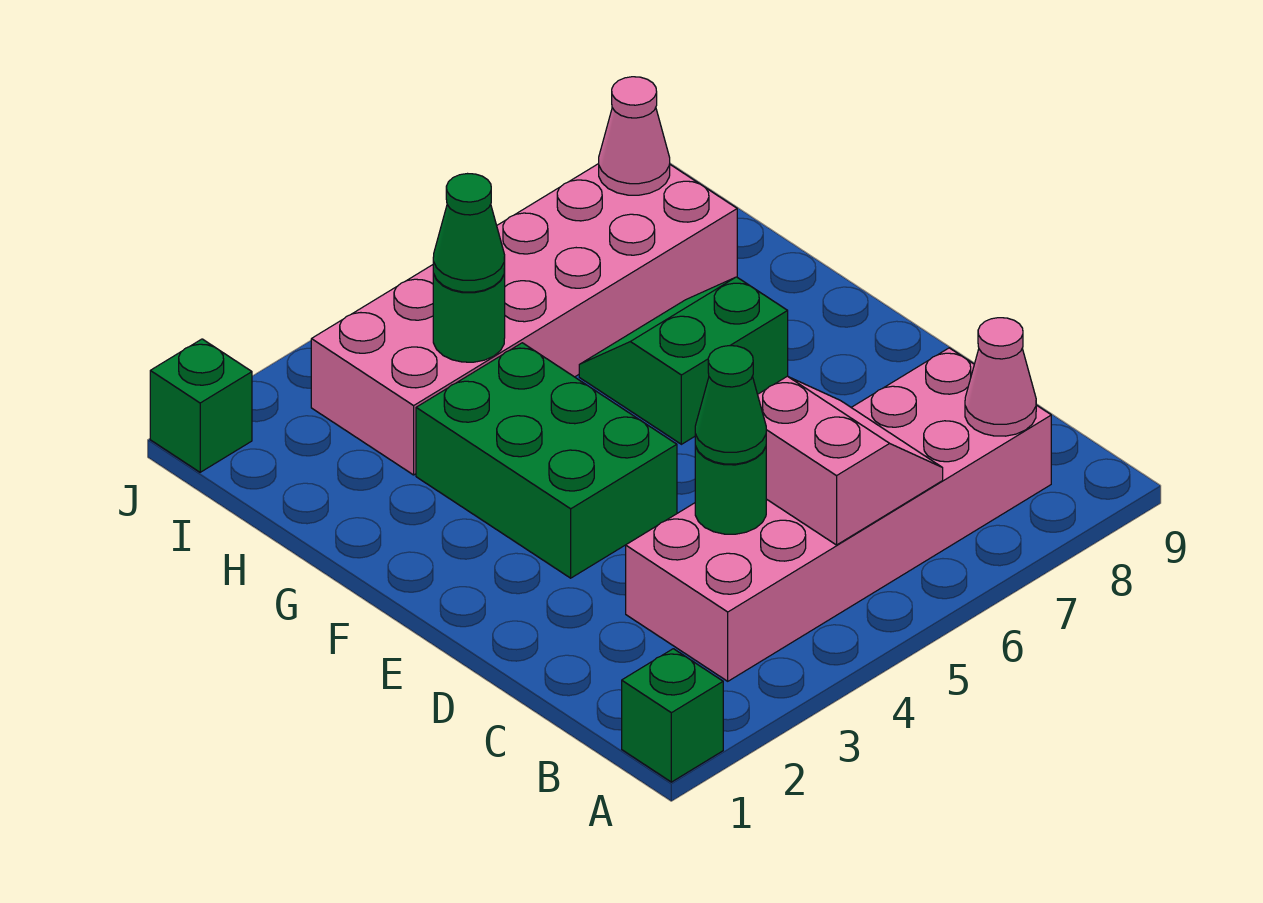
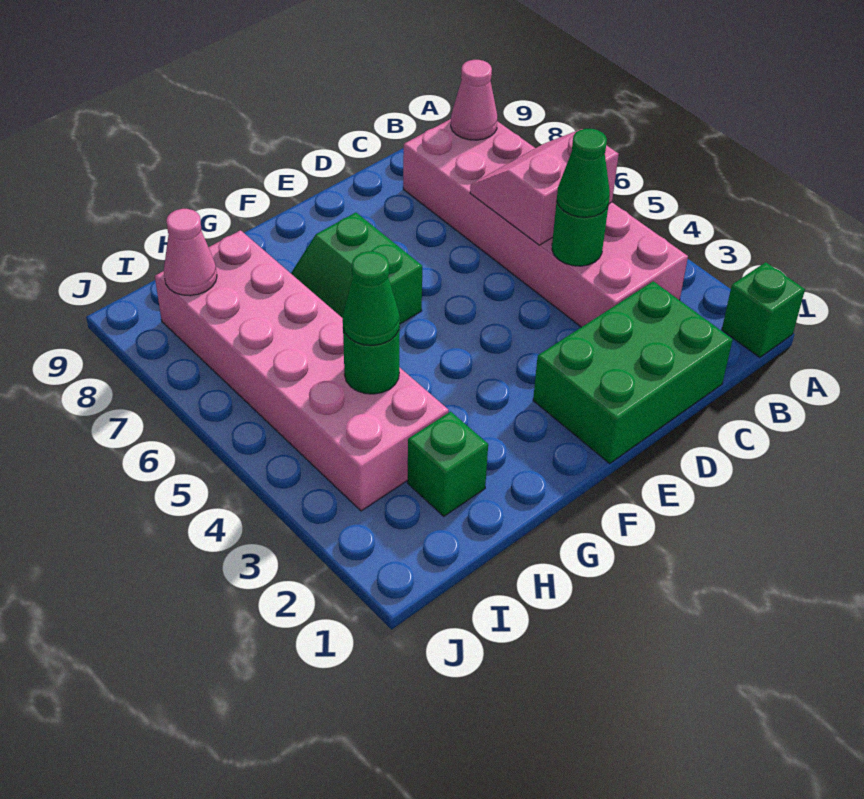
green 2x3 brick [416,343,677,578] -> green 2x3 brick moved to [533,281,733,463]
green 1x1 brick [150,339,252,472] -> green 1x1 brick moved to [408,412,488,516]

